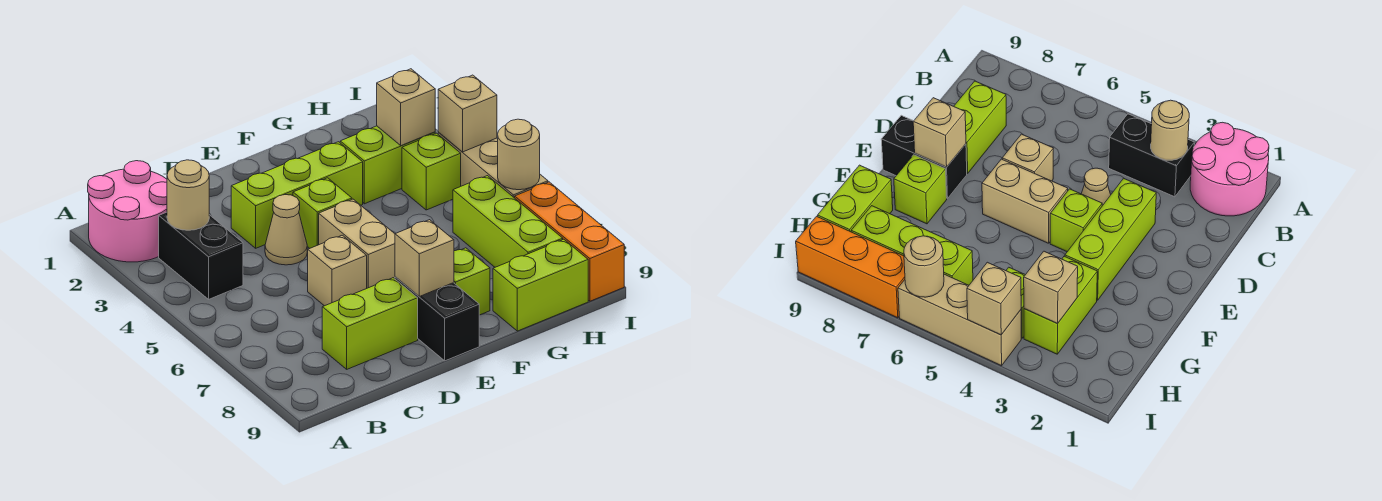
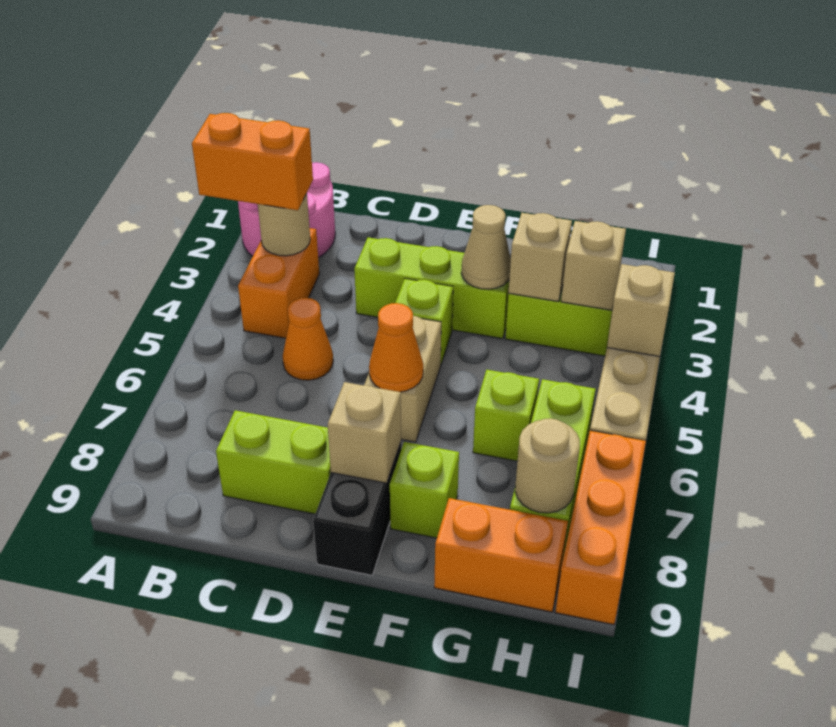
none -> orange 1x2 brick [192,113,313,210]
black 1x2 brick [159,212,243,299] -> orange 1x2 brick [238,228,319,338]
none -> orange 1x1 cone [283,298,333,380]
tan 1x1 cone [265,195,307,265] -> tan 1x1 cone moved to [461,205,511,289]
tan 1x1 brick [308,235,367,306] -> tan 1x1 brick moved to [509,213,572,301]
none -> orange 1x1 cone [369,303,423,392]
lime 1x2 brick [493,239,588,331] -> orange 1x2 brick [434,498,568,612]
lime 1x1 brick [402,133,461,210] -> lime 1x1 brick moved to [473,370,539,461]
tan 1x1 round brick [498,119,540,190] -> tan 1x1 round brick moved to [515,418,580,513]

